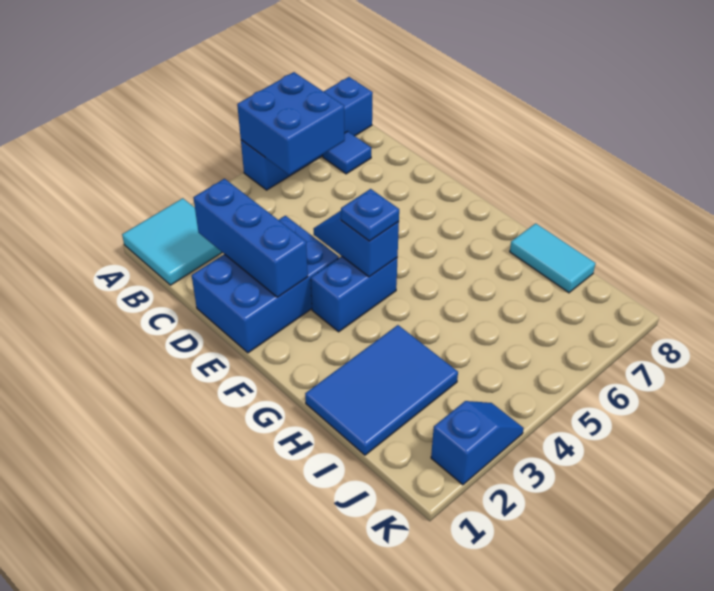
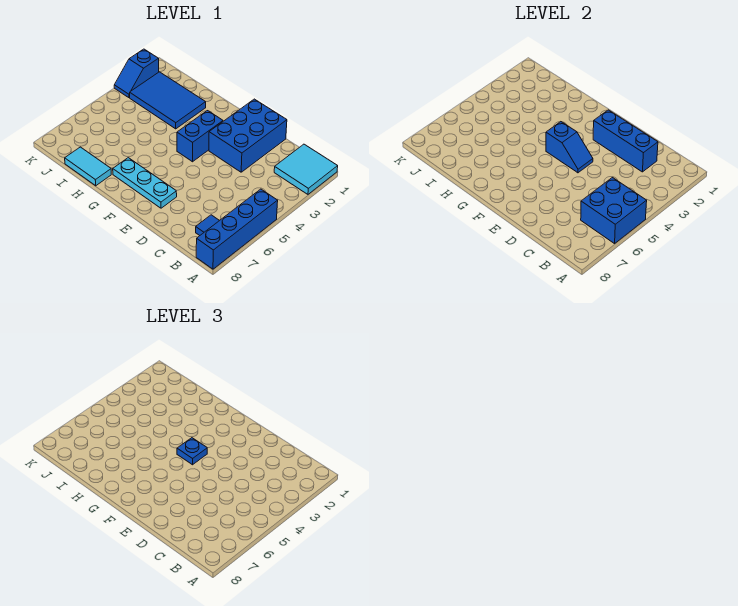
none -> cyan 1x3 plate [113,158,177,208]
blue 2x3 tile [305,325,458,455] -> blue 2x3 tile turned to [130,72,206,129]

